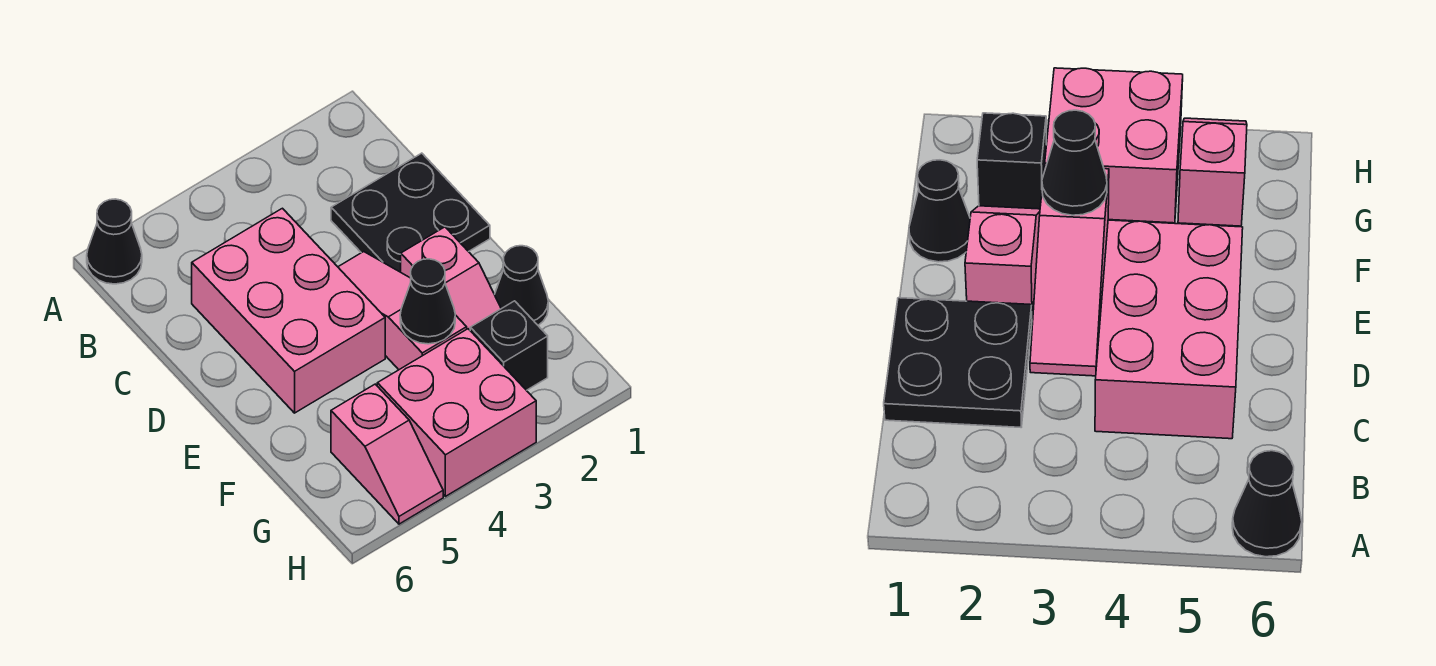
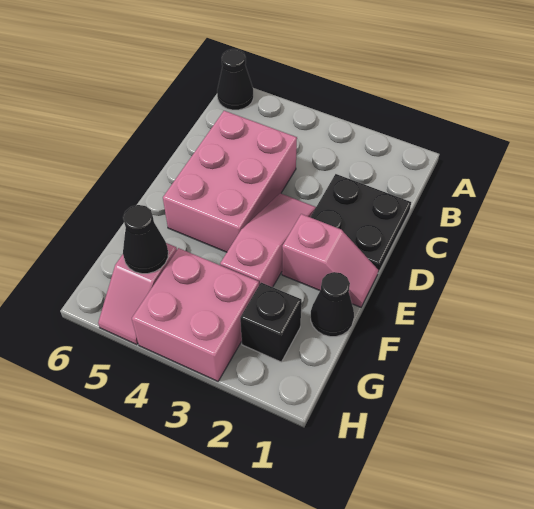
pink 1x2 slope [401,227,501,330] -> pink 1x2 slope turned to [282,214,378,307]
black 1x1 cone [400,259,455,344] -> black 1x1 cone moved to [123,205,168,274]

